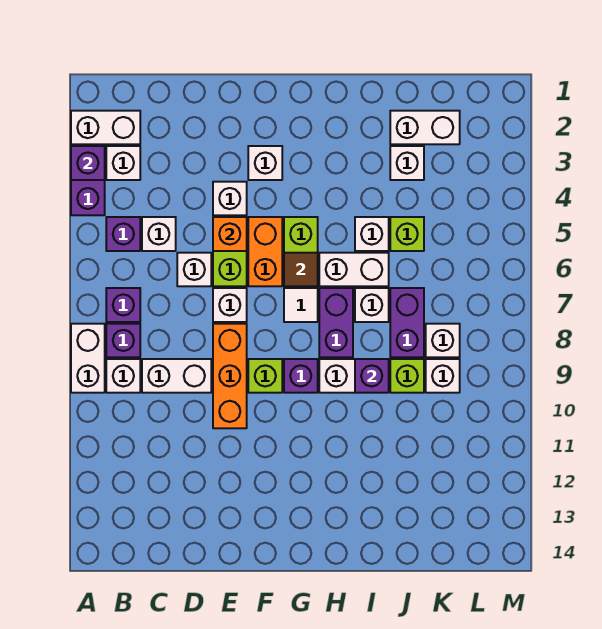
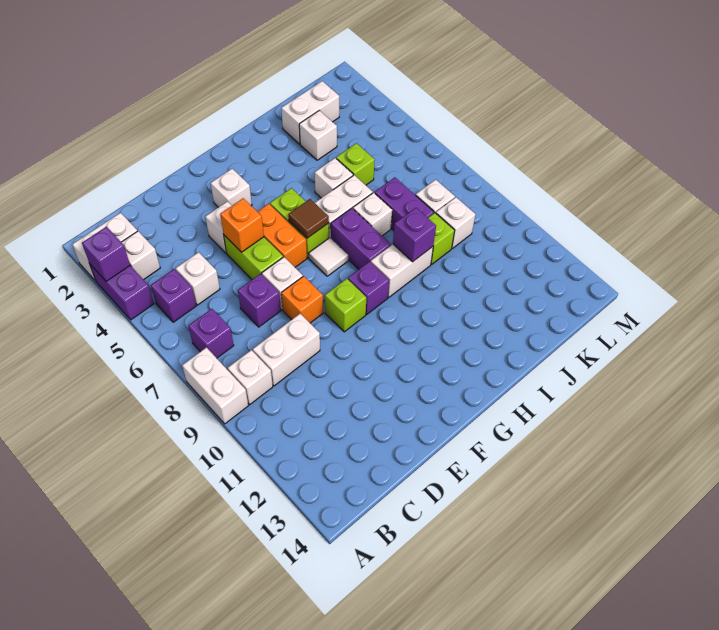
purple 1x1 brick [106,324,140,357] -> purple 1x1 brick moved to [238,274,281,327]
white 1x1 brick [177,253,211,286] -> none
orange 1x3 brick [213,324,247,428] -> orange 1x1 brick [281,276,323,323]

